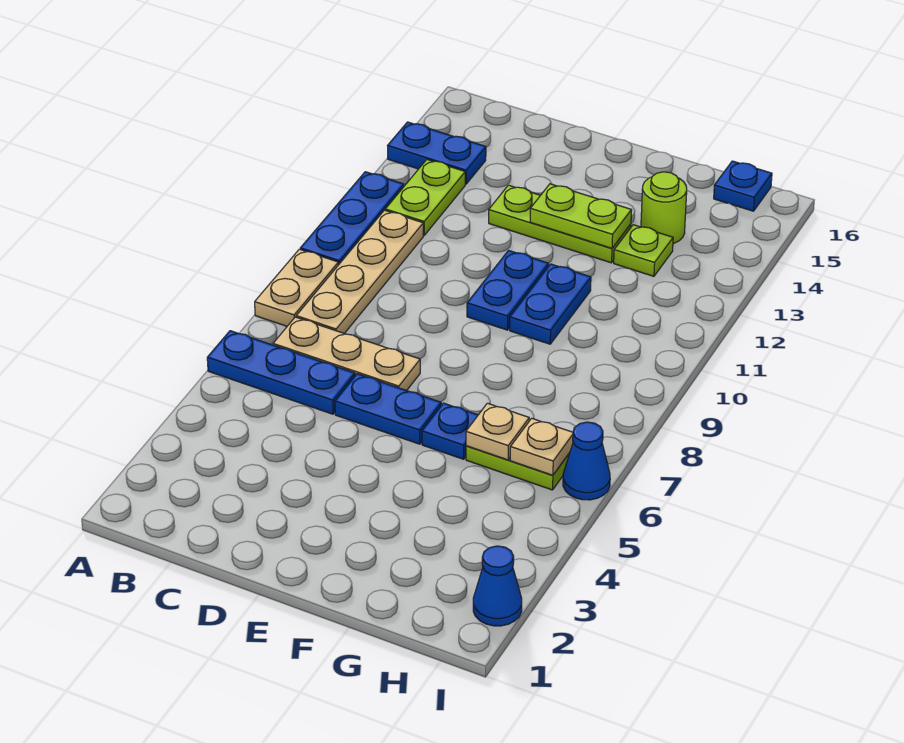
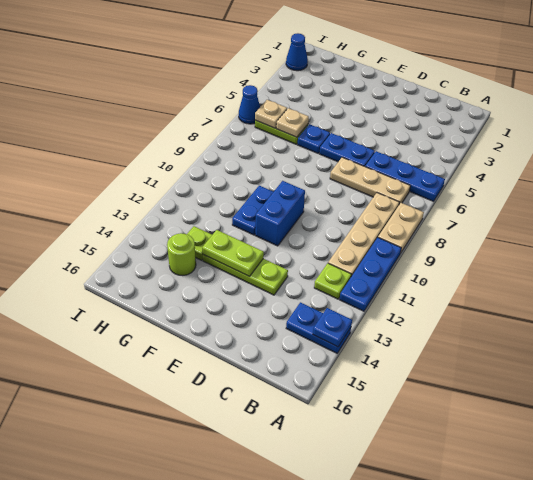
lime 1x2 plate [385,160,465,235] -> lime 1x1 plate [314,263,351,299]
blue 1x2 plate [467,250,549,330] -> blue 1x2 brick [255,181,305,246]
blue 1x1 plate [714,161,772,211] -> blue 1x1 plate moved to [313,308,352,347]

